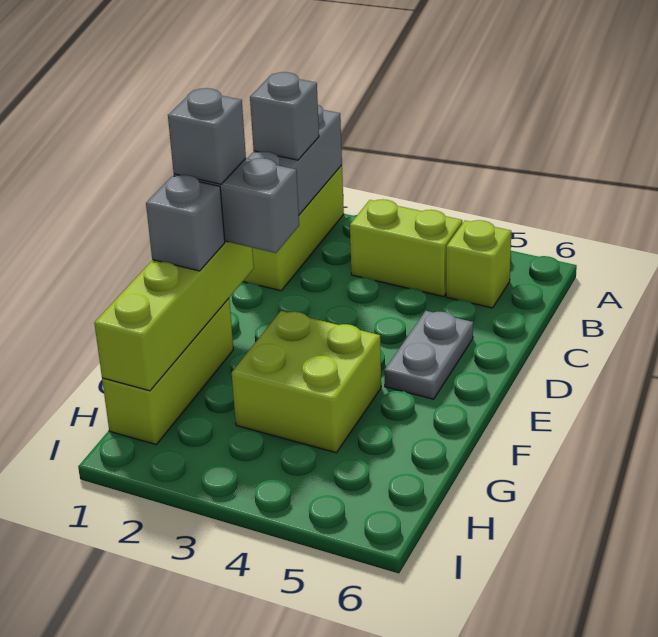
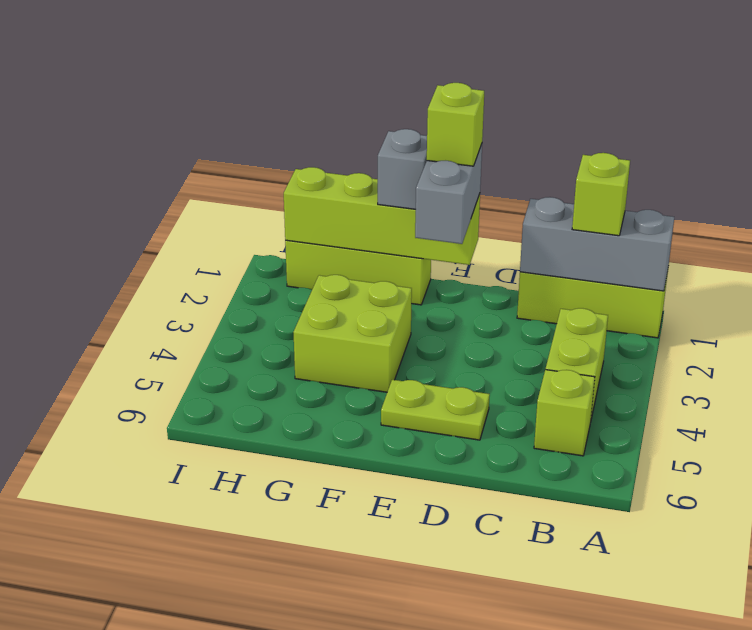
grey 1x1 brick [250,72,319,160] -> lime 1x1 brick [572,153,630,236]
grey 1x2 plate [384,311,473,399] -> lime 1x2 plate [381,380,490,440]
grey 1x1 brick [168,88,246,184] -> lime 1x1 brick [427,83,484,166]

